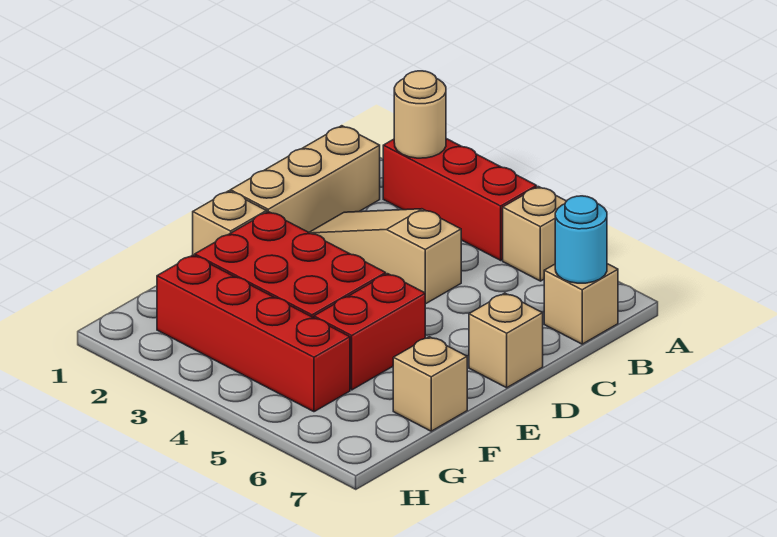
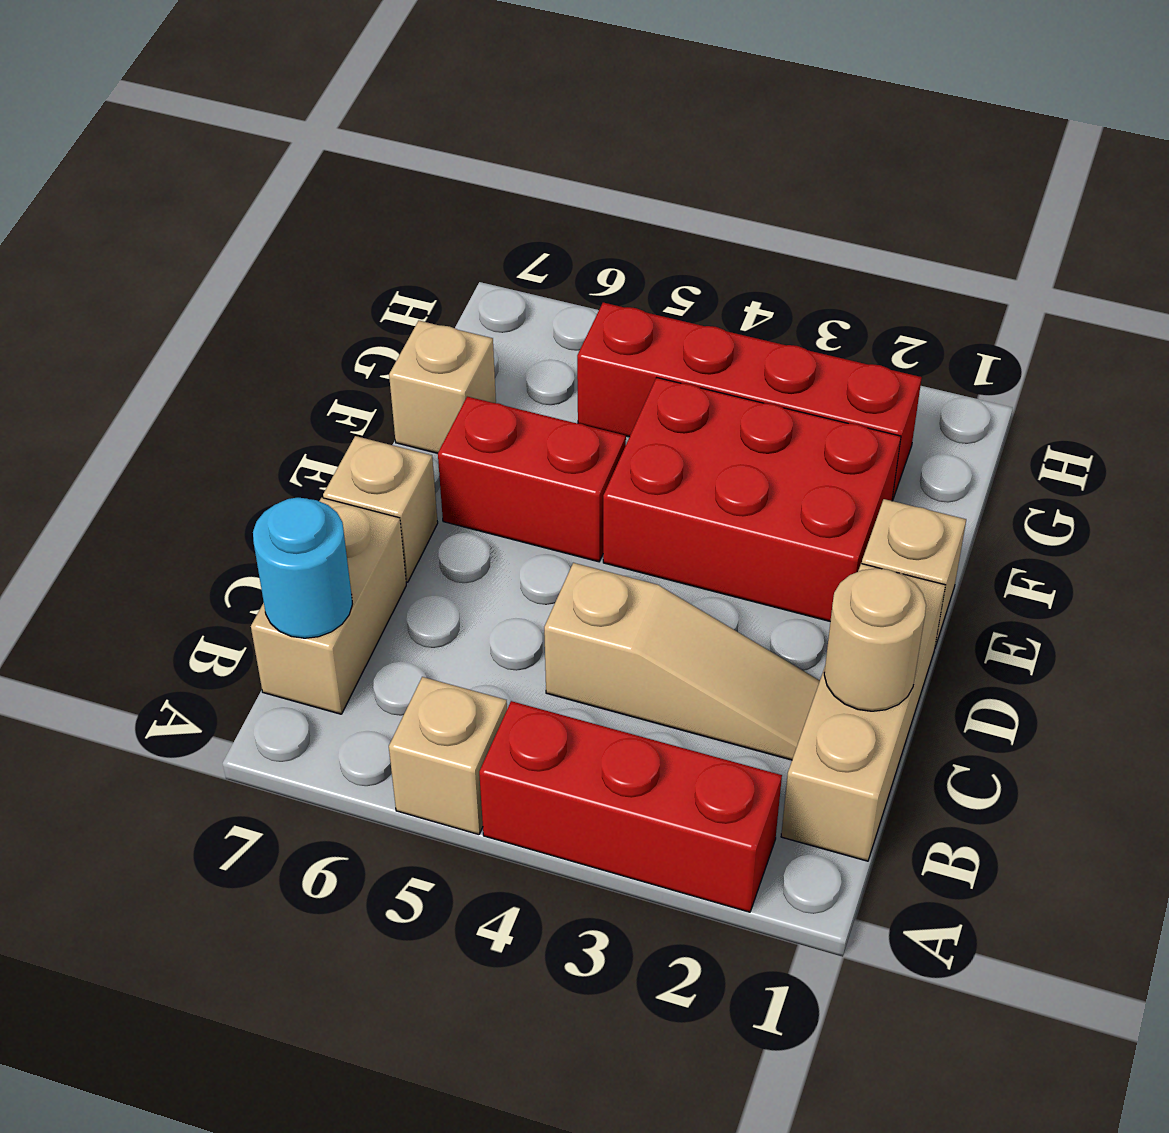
tan 1x1 round brick [394,71,446,158] -> tan 1x1 round brick moved to [824,569,926,711]
tan 1x1 brick [544,264,618,344] -> tan 1x2 brick [251,498,406,714]
red 1x2 brick [314,274,425,390] -> red 1x2 brick turned to [438,397,626,562]

